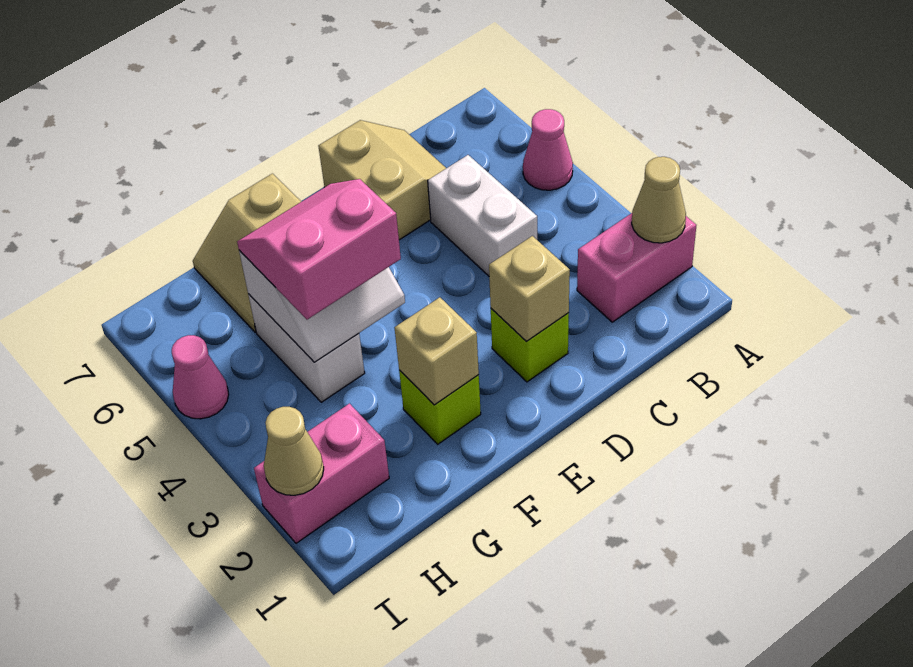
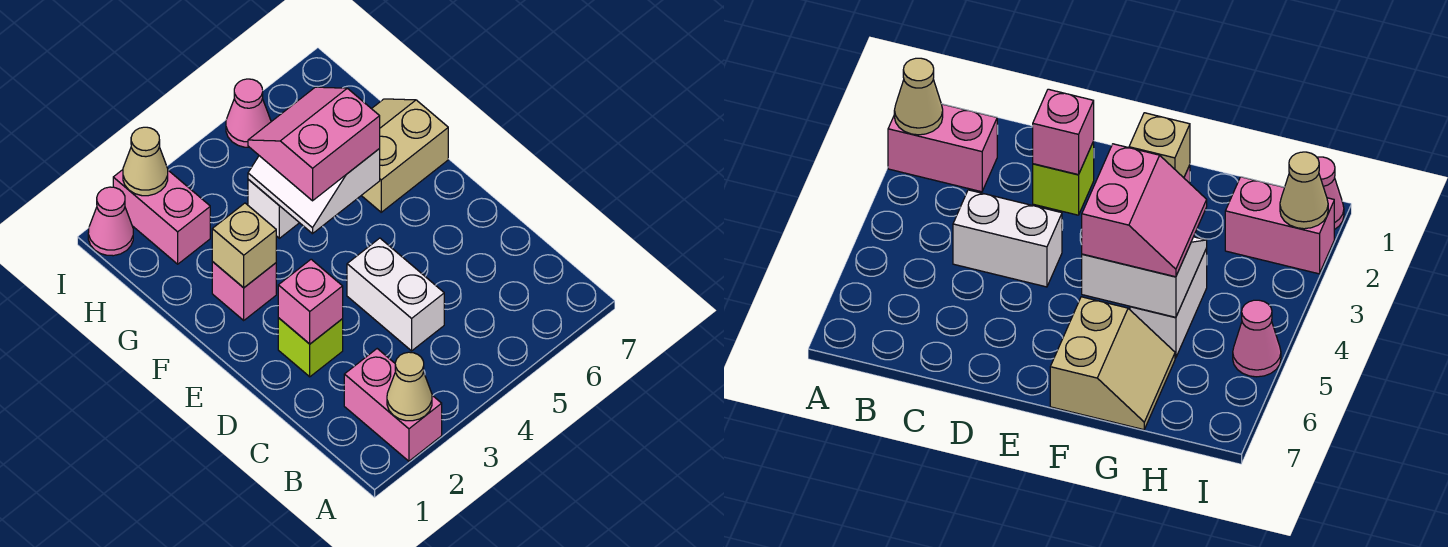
pink 1x1 cone [523,109,573,190] -> pink 1x1 cone moved to [88,187,133,256]
white 1x2 brick [428,155,537,276] -> white 1x2 brick turned to [347,238,444,351]
tan 2x2 slope [318,120,446,240] -> none
tan 1x1 brick [489,236,570,342] -> pink 1x1 brick [278,259,343,344]
lime 1x1 brick [399,370,481,444] -> pink 1x1 brick [212,262,276,320]
pink 2x2 slope [237,179,401,320] -> pink 2x2 slope turned to [248,87,380,201]

